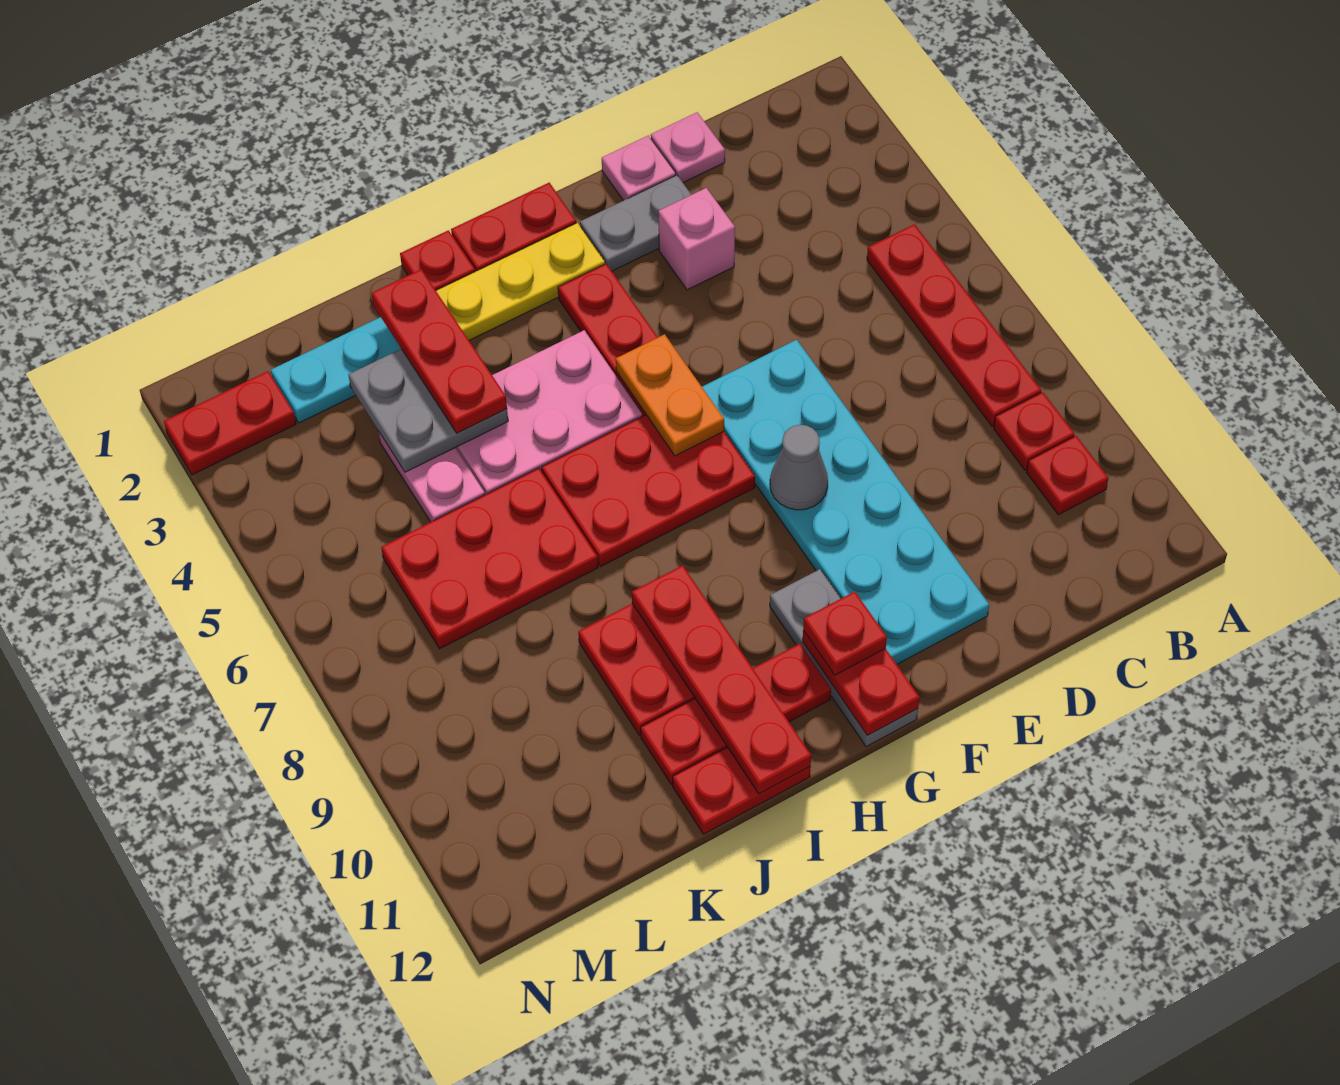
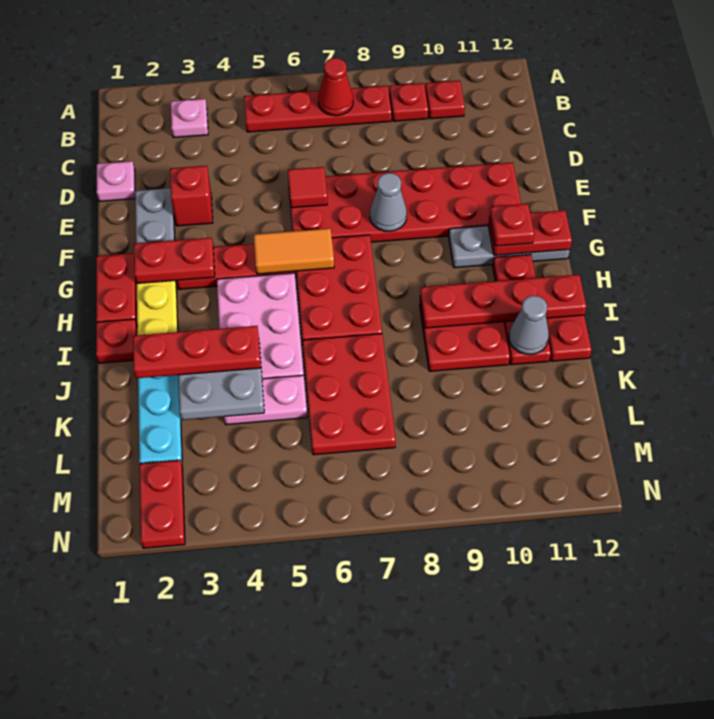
none -> red 1x1 cone [318,58,353,116]
pink 1x1 plate [602,135,676,201] -> pink 1x1 plate moved to [171,99,208,138]
pink 1x1 brick [658,188,735,290] -> red 1x1 brick [170,166,213,226]
cyan 2x6 plate [702,340,989,664] -> red 2x6 plate [289,162,521,242]
none -> red 1x1 tile [288,167,327,208]
none -> red 1x2 plate [134,238,215,284]
orange 1x2 plate [616,334,724,456] -> orange 1x2 tile [254,228,334,274]
none -> grey 1x1 cone [509,296,549,355]

